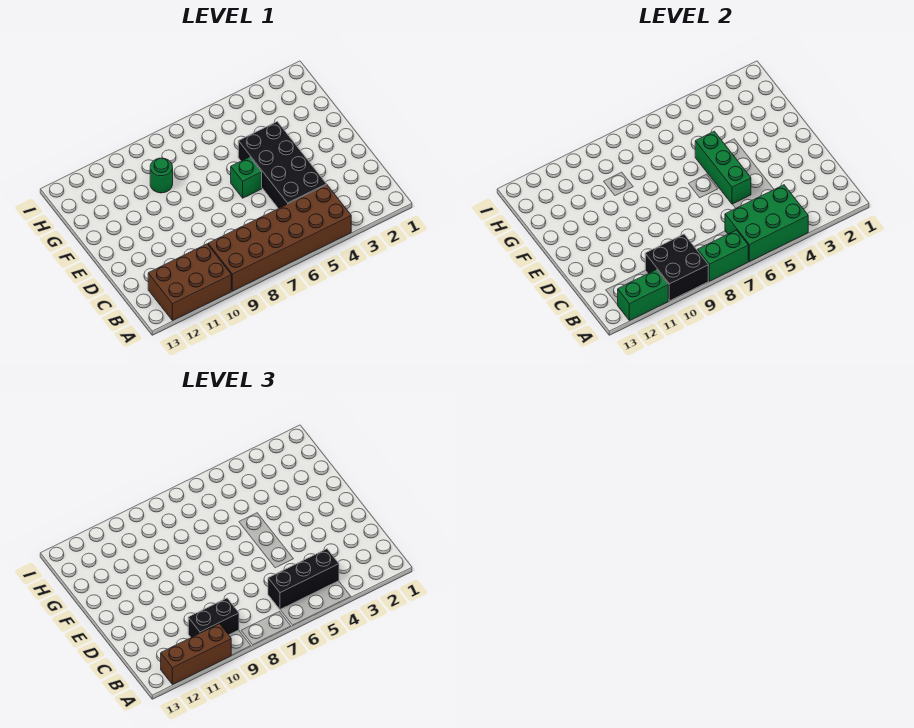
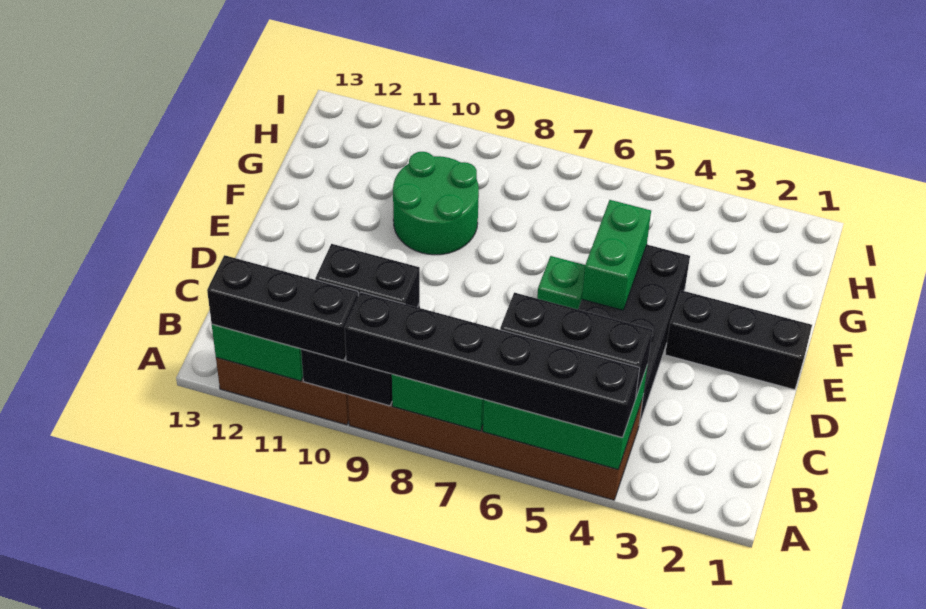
none -> black 1x6 brick [345,292,640,438]
brown 1x3 brick [161,624,231,685] -> black 1x3 brick [207,255,358,361]
green 1x3 brick [695,131,751,204] -> green 1x2 brick [582,200,651,310]
none -> black 1x3 brick [665,290,812,390]
green 1x1 round brick [150,158,173,193] -> green 2x2 round brick [393,152,479,255]

